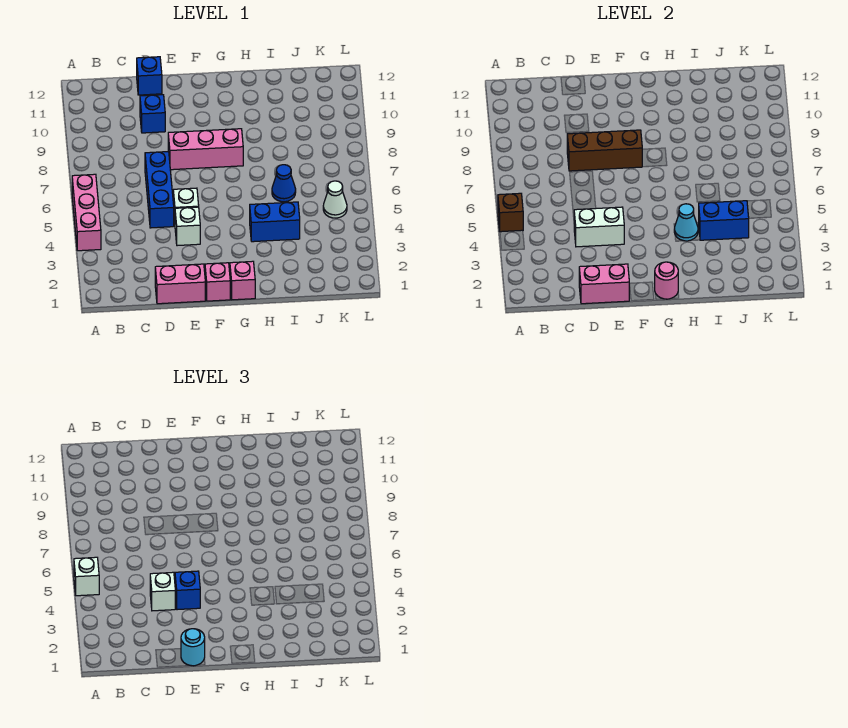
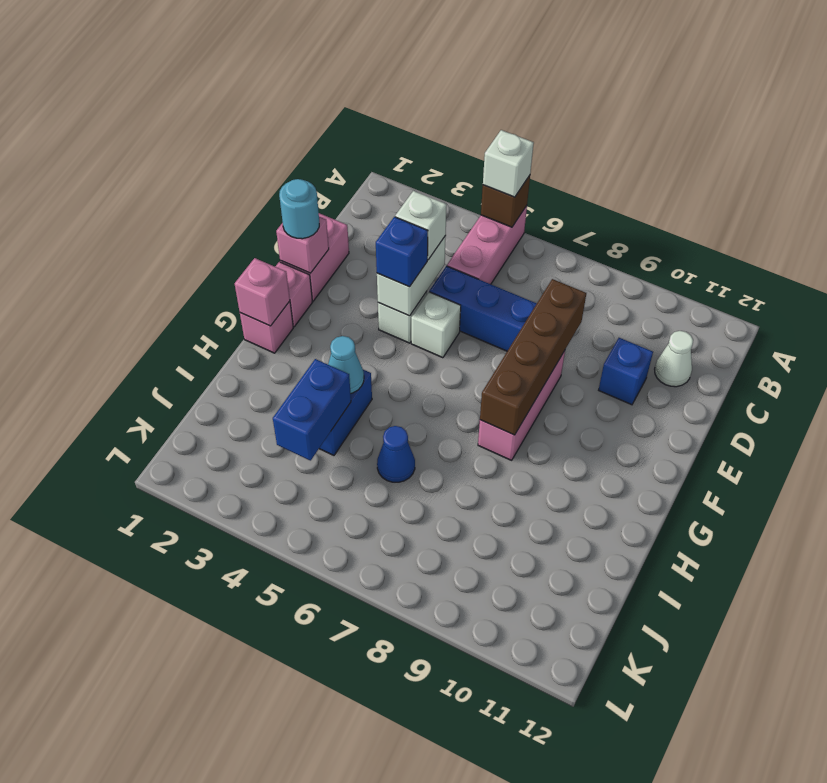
pink 1x3 brick [72,174,101,251] -> pink 1x3 brick turned to [447,206,527,284]
pink 1x2 brick [579,264,629,304] -> pink 1x1 brick [276,217,329,273]
brown 1x3 brick [567,130,642,171] -> brown 1x4 brick [480,279,586,435]
blue 1x1 brick [137,57,162,95] -> none
pink 1x1 round brick [655,262,678,299] -> pink 1x1 brick [235,258,290,326]
white 1x1 cone [323,181,347,218] -> white 1x1 cone moved to [655,331,693,387]

